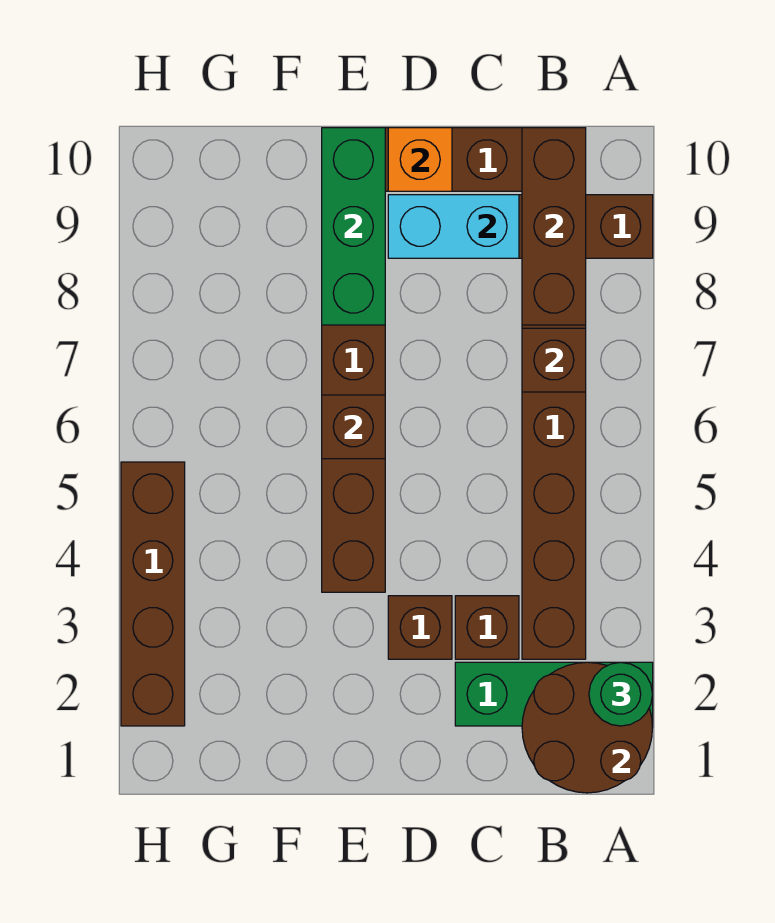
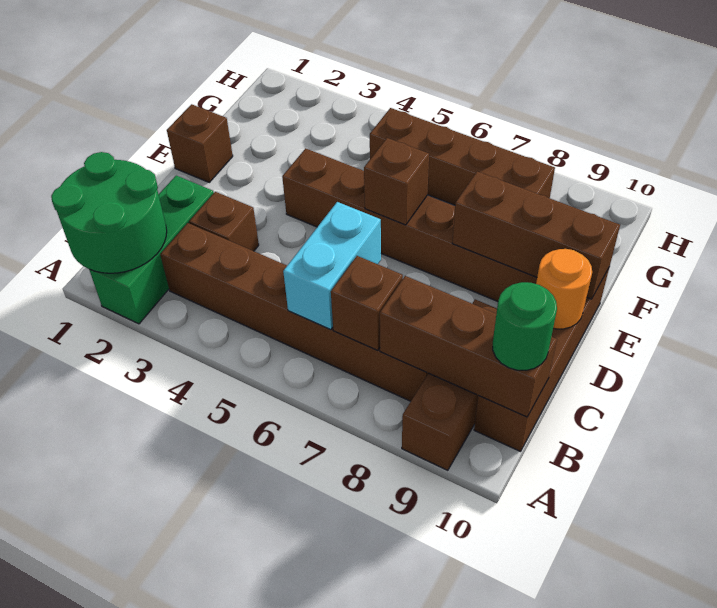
brown 2x2 round brick [522,662,653,793] -> green 2x2 round brick [51,152,167,273]
green 1x1 round brick [589,662,653,726] -> green 1x1 round brick moved to [493,282,557,370]
cyan 1x2 brick [388,195,519,258] -> cyan 1x2 brick moved to [283,202,381,330]
brown 1x1 brick [388,596,452,659] -> brown 1x1 brick moved to [167,104,233,182]
orange 1x1 brick [388,128,452,191] -> orange 1x1 round brick [536,249,592,329]
green 1x3 brick [322,128,385,325] -> brown 1x3 brick [452,171,620,299]
brown 1x4 brick [121,462,185,726] -> brown 1x4 brick moved to [370,108,555,205]

